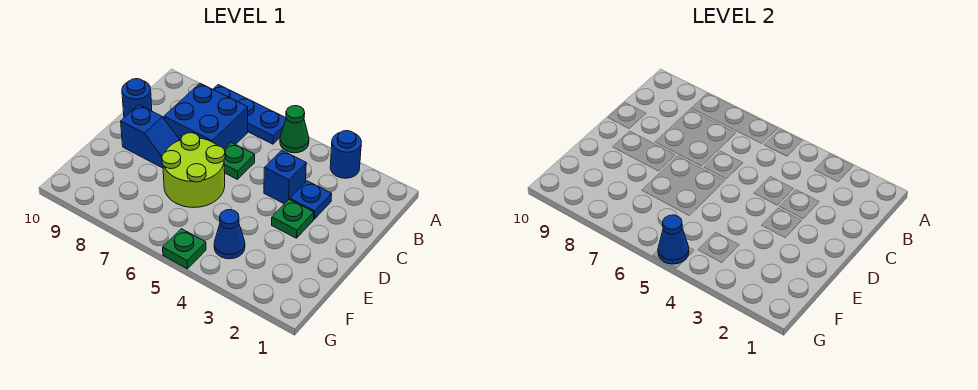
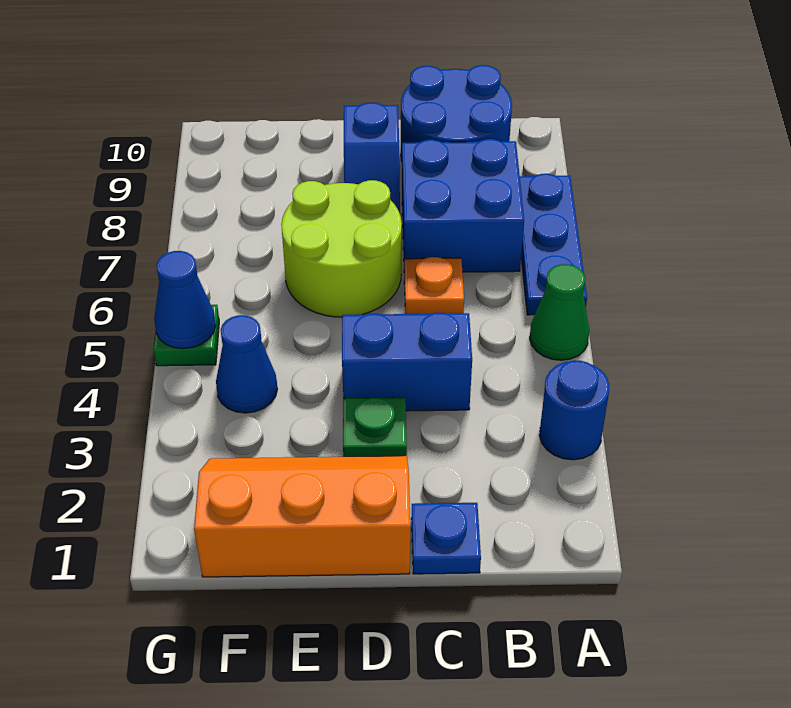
blue 1x1 plate [290,181,332,219] -> blue 1x1 plate moved to [411,503,481,574]
blue 1x1 brick [264,150,306,204] -> blue 1x2 brick [342,313,472,411]
green 1x1 plate [224,142,255,179] -> orange 1x1 plate [404,257,464,314]
blue 1x1 round brick [122,79,152,118] -> blue 2x2 round brick [401,65,512,161]
none -> orange 2x3 slope [194,456,410,577]

